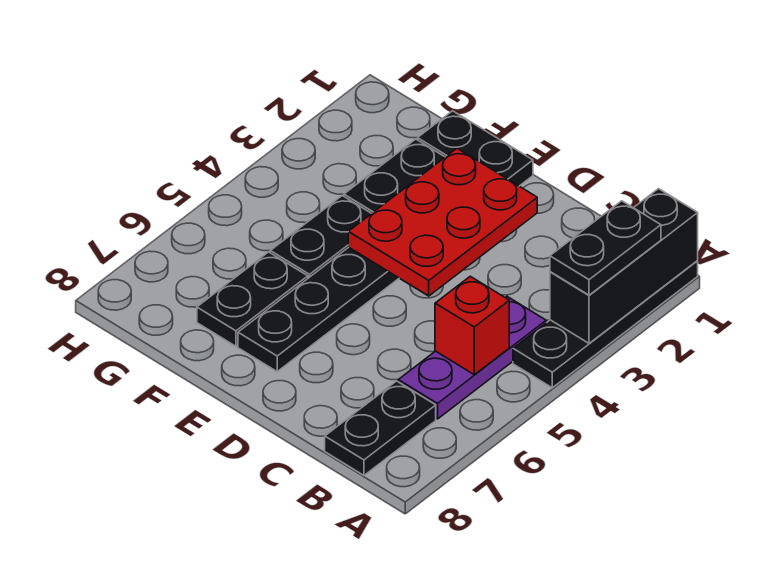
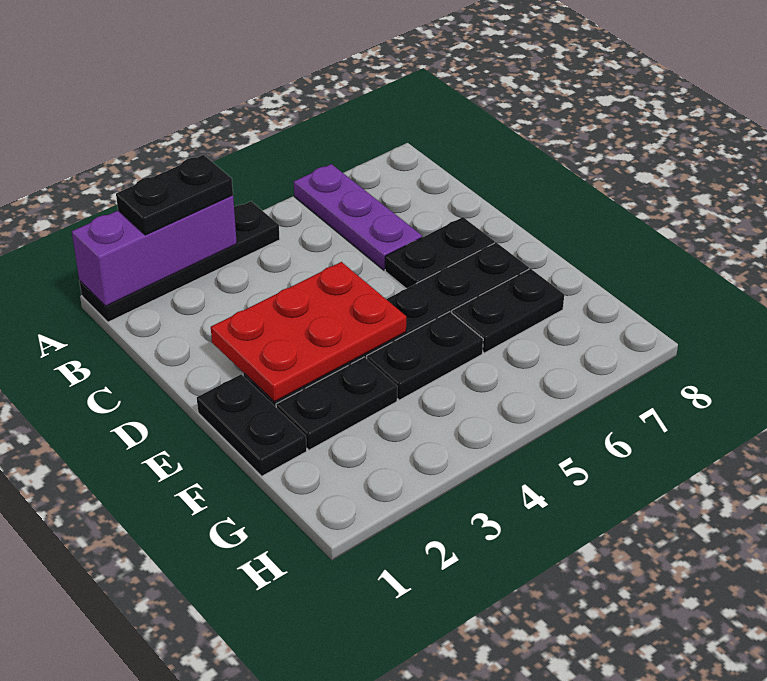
black 1x3 brick [550,189,698,343] -> purple 1x3 brick [72,195,237,306]
purple 1x3 plate [398,297,546,419] -> purple 1x3 plate turned to [294,164,422,270]
red 1x1 brick [435,276,509,375] -> none
black 1x2 plate [325,381,436,475] -> black 1x2 plate moved to [385,217,495,289]

